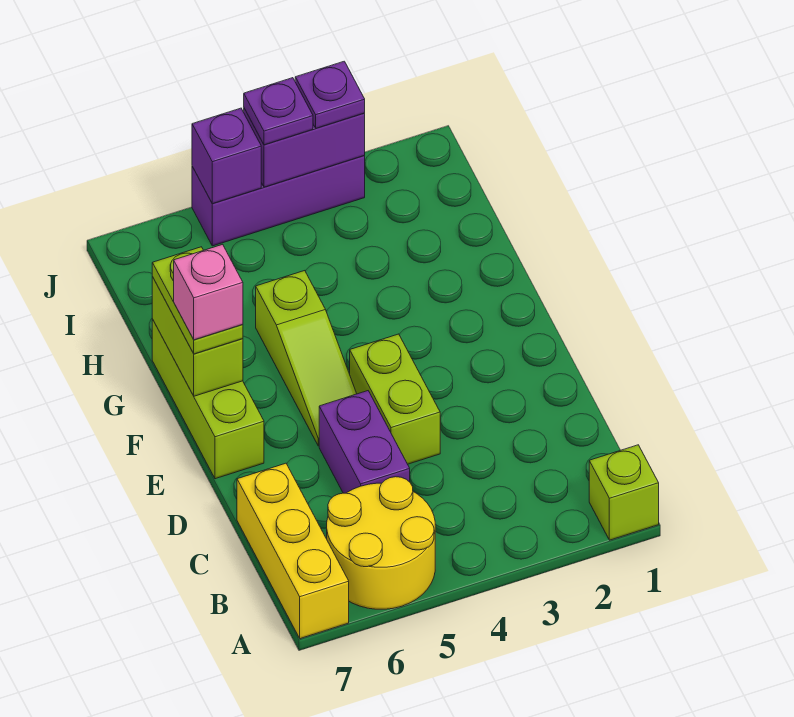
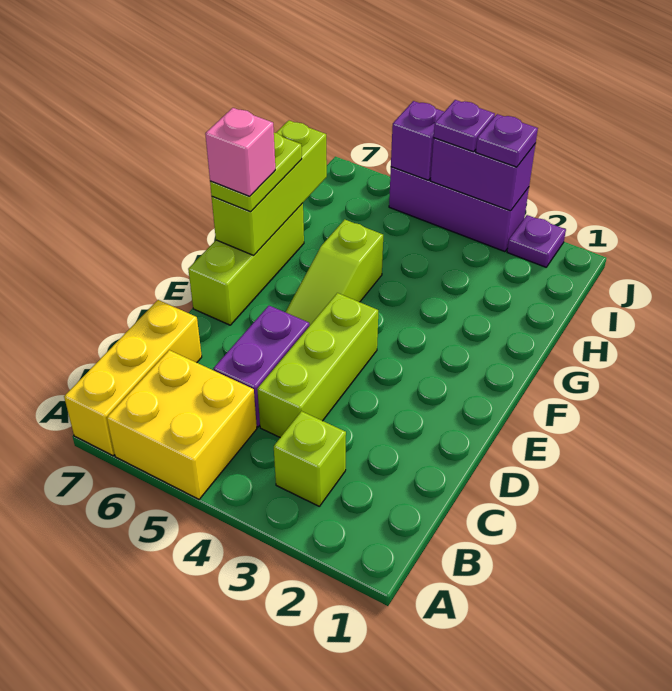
lime 1x1 brick [589,445,659,540] -> lime 1x1 brick moved to [274,411,346,506]
yellow 2x2 round brick [327,477,435,609] -> yellow 2x2 brick [107,350,257,499]
lime 1x2 brick [350,334,440,464] -> lime 1x3 brick [257,293,378,437]
lime 1x2 brick [152,277,243,396] -> lime 1x3 brick [212,121,327,255]
none -> purple 1x1 plate [507,215,566,267]

